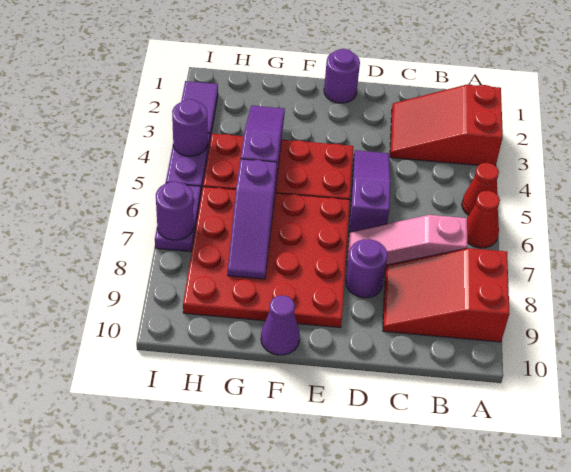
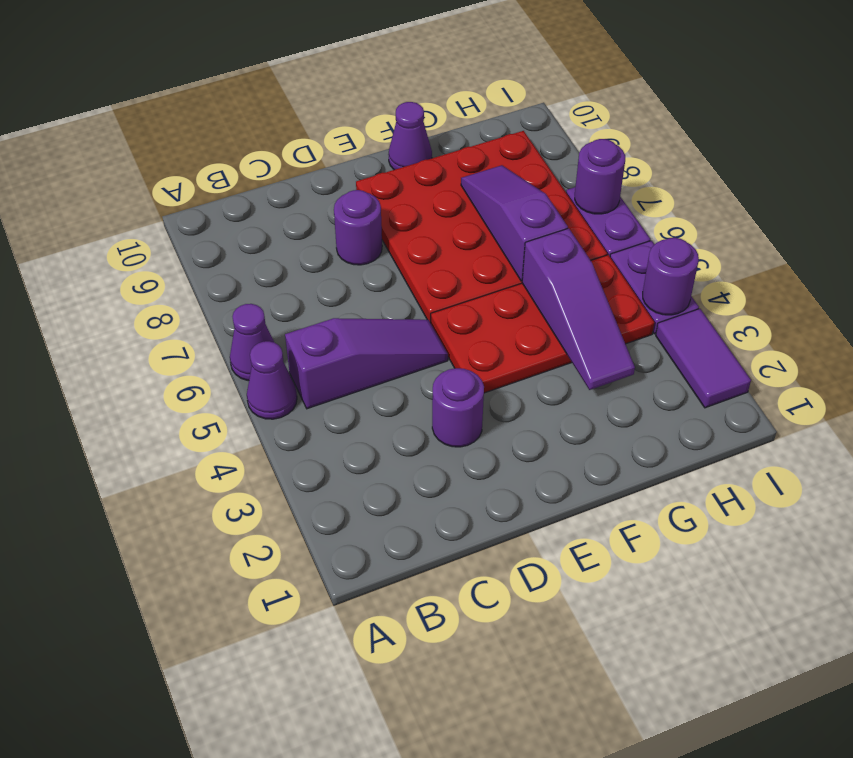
red 2x3 slope [390,85,503,166] -> none
red 1x1 cone [462,163,499,215] -> purple 1x1 cone [247,341,297,419]
red 1x1 cone [467,191,500,248] -> purple 1x1 cone [230,304,274,381]
red 2x3 slope [383,248,509,342] -> none
pink 1x3 slope [347,215,467,269] -> none
purple 1x3 slope [349,150,390,232] -> purple 1x3 slope turned to [285,318,448,409]
purple 1x1 round brick [324,49,360,103] -> purple 1x1 round brick moved to [432,368,484,447]

